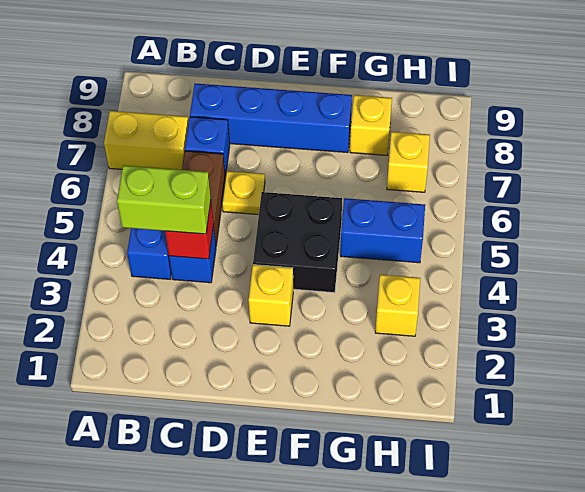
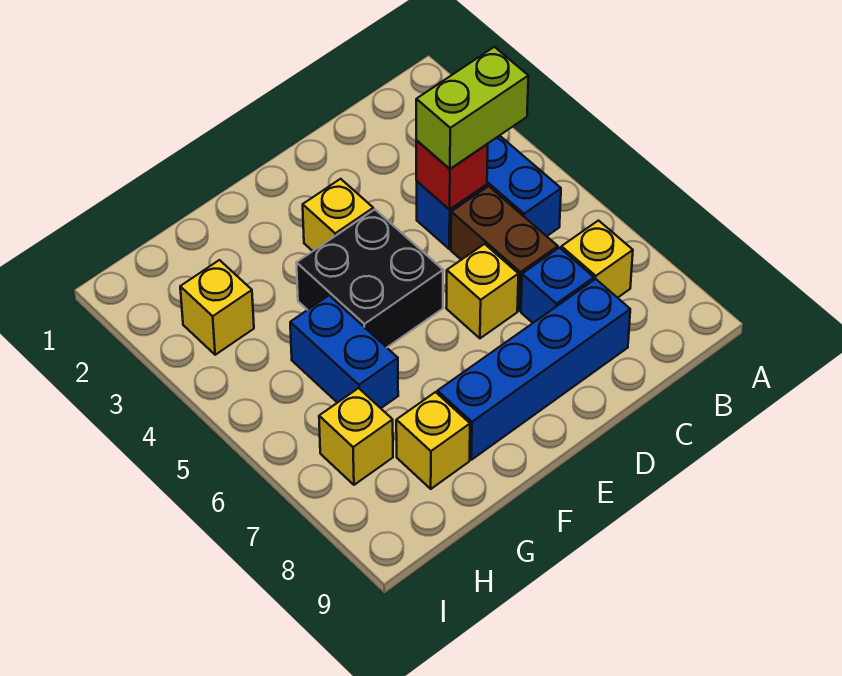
yellow 1x2 brick [104,111,189,170] -> yellow 1x1 brick [561,221,633,298]
yellow 1x1 plate [222,171,265,215] -> yellow 1x1 brick [446,244,518,338]
blue 1x2 brick [340,198,425,263] -> blue 1x2 brick turned to [290,295,398,408]

